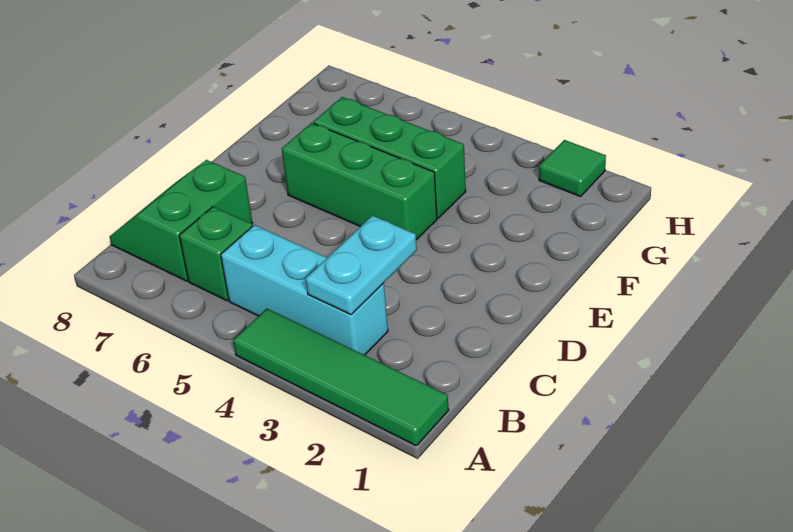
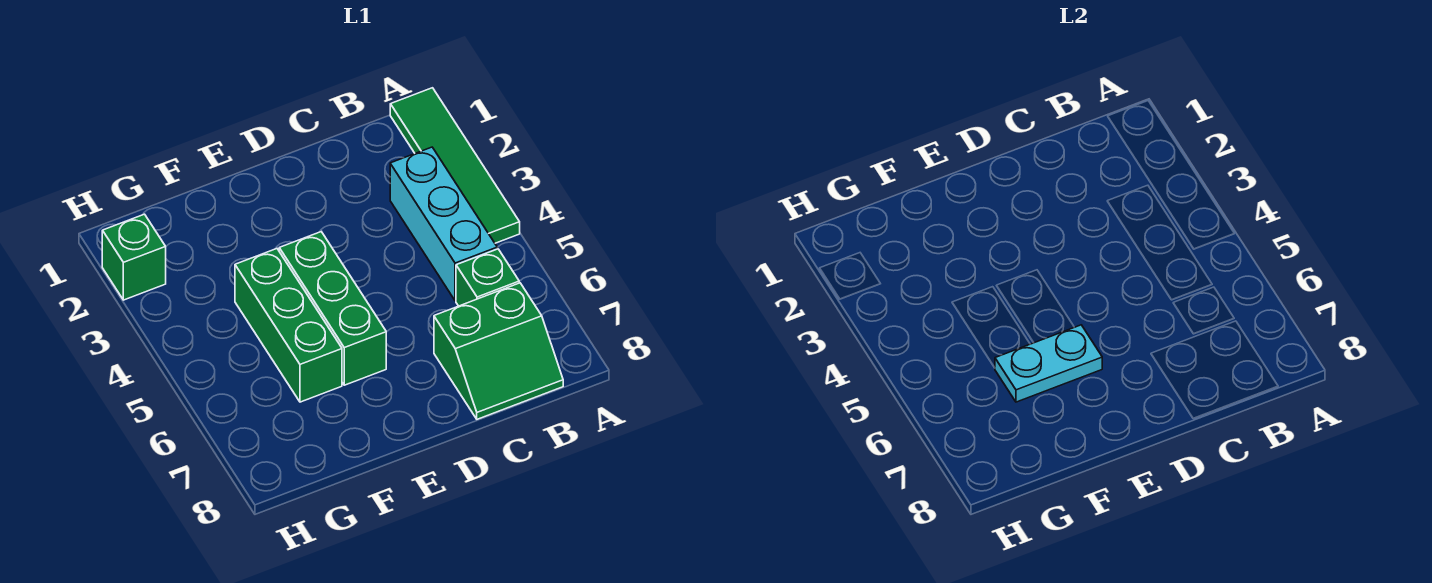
cyan 1x2 plate [306,216,417,314] -> cyan 1x2 plate moved to [995,325,1102,402]
green 1x1 tile [539,140,606,197] -> green 1x1 brick [102,214,166,300]

